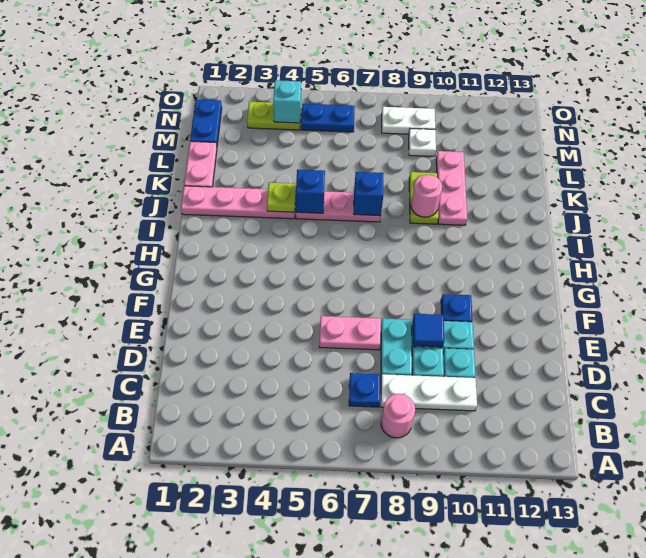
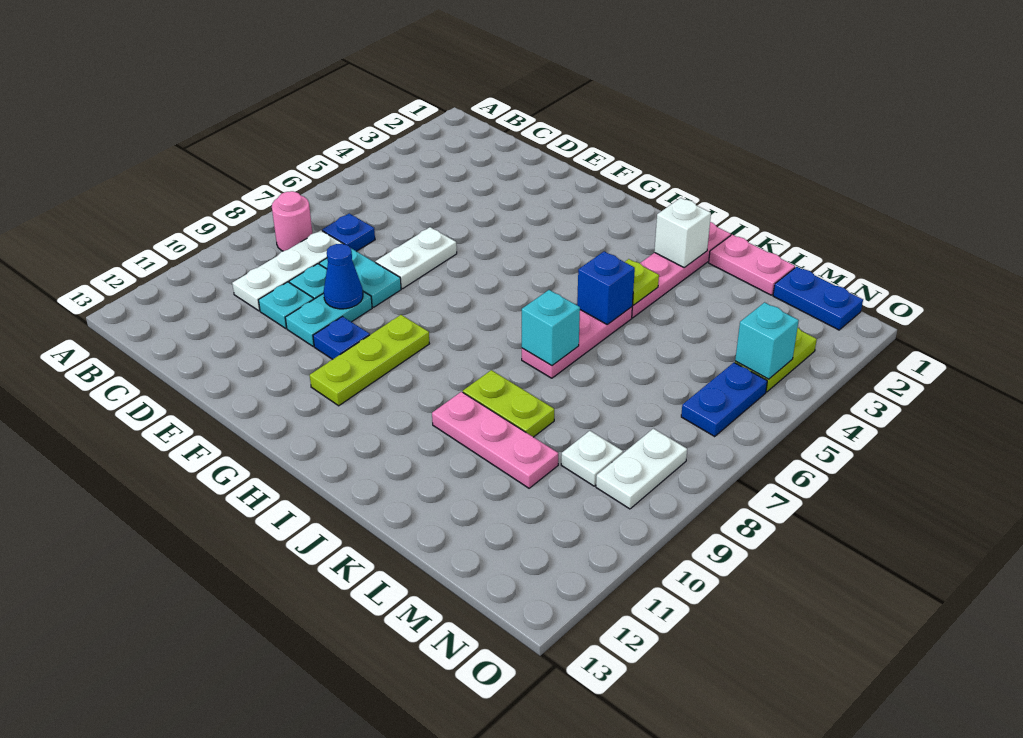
pink 1x2 plate [319,316,381,350] -> white 1x2 plate [375,227,457,289]
blue 1x1 tile [413,314,444,347] -> blue 1x1 cone [324,244,363,309]
none -> lime 1x3 plate [310,315,429,406]
none -> white 1x1 brick [654,198,711,268]
blue 1x1 brick [354,172,383,216] -> cyan 1x1 brick [522,290,580,365]
pink 1x1 round brick [411,175,442,217] -> none

